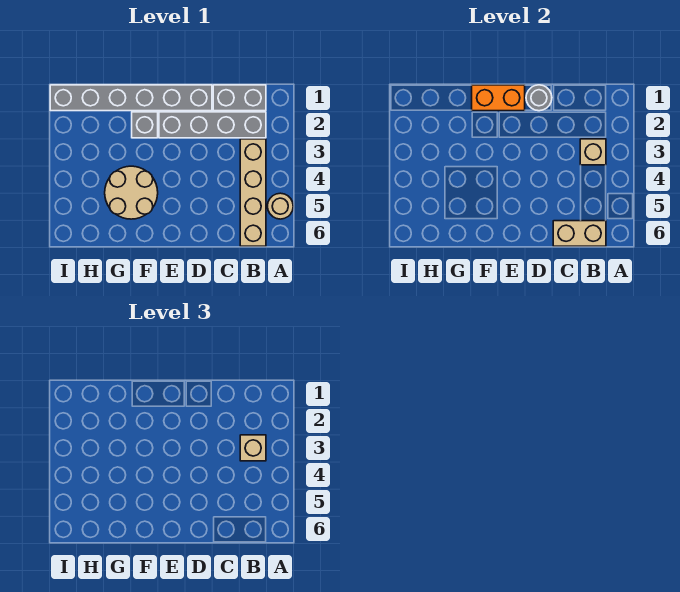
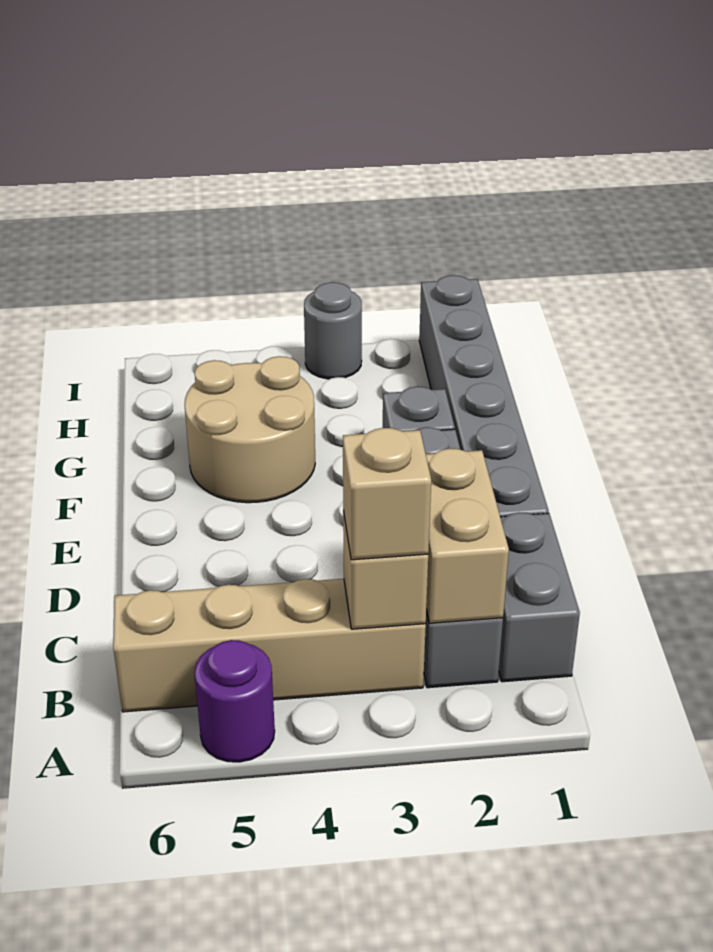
tan 1x1 round brick [267,193,293,219] -> purple 1x1 round brick [195,640,275,762]
tan 1x2 brick [553,221,606,246] -> tan 1x2 brick moved to [426,448,509,623]
grey 1x1 round brick [526,85,552,111] -> grey 1x1 round brick moved to [304,282,362,379]
orange 1x2 brick [472,85,525,111] -> none

